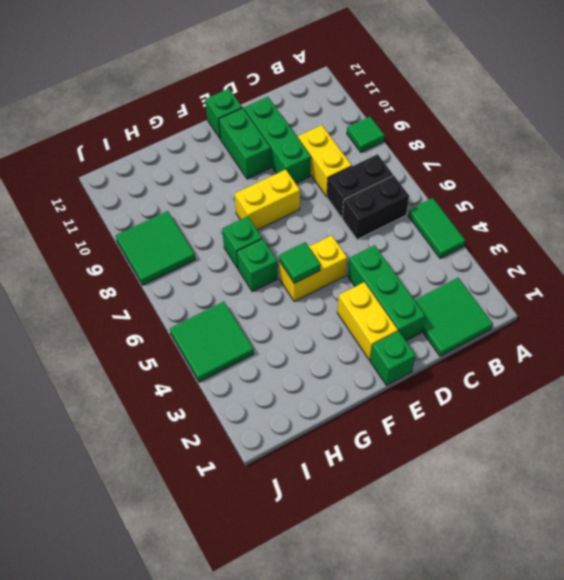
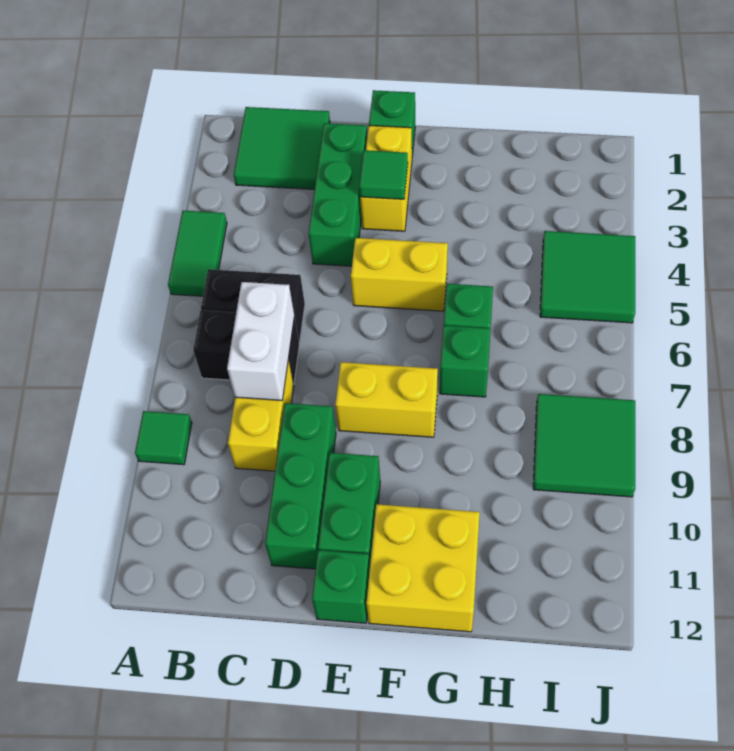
none -> white 1x2 brick [227,282,294,401]
green 1x1 tile [279,242,321,283] -> green 1x1 tile moved to [359,150,408,199]
none -> yellow 2x2 brick [366,504,480,632]

